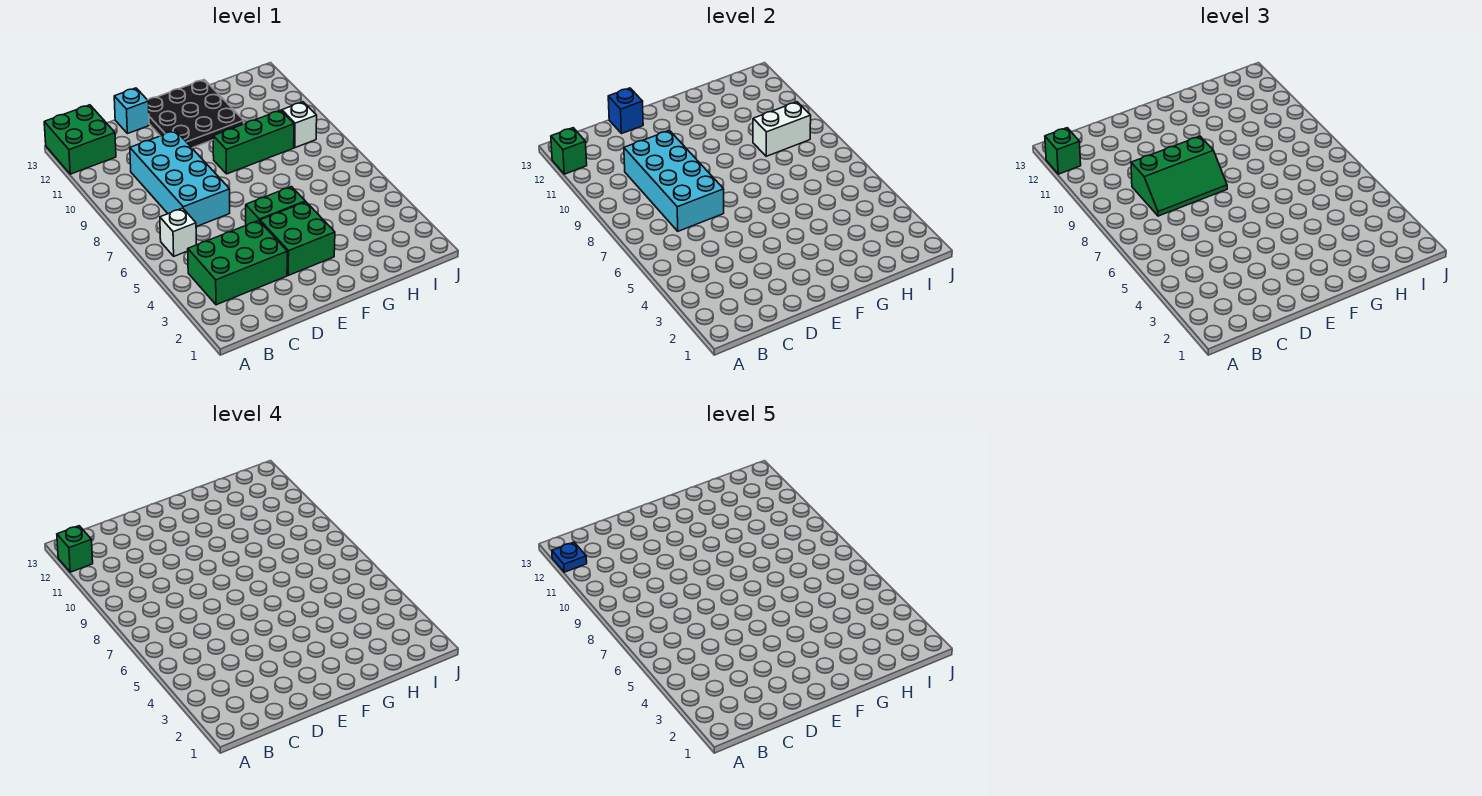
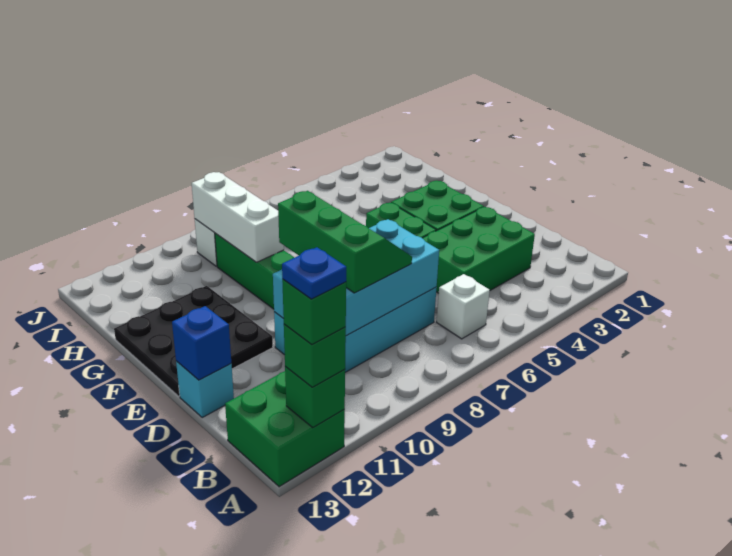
green 2x3 brick [188,221,287,305] -> green 2x3 brick turned to [423,207,535,293]
white 1x2 brick [753,102,811,156] -> white 1x3 brick [192,172,284,262]

